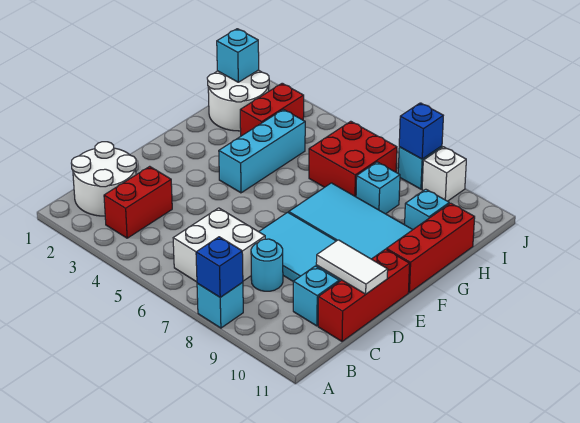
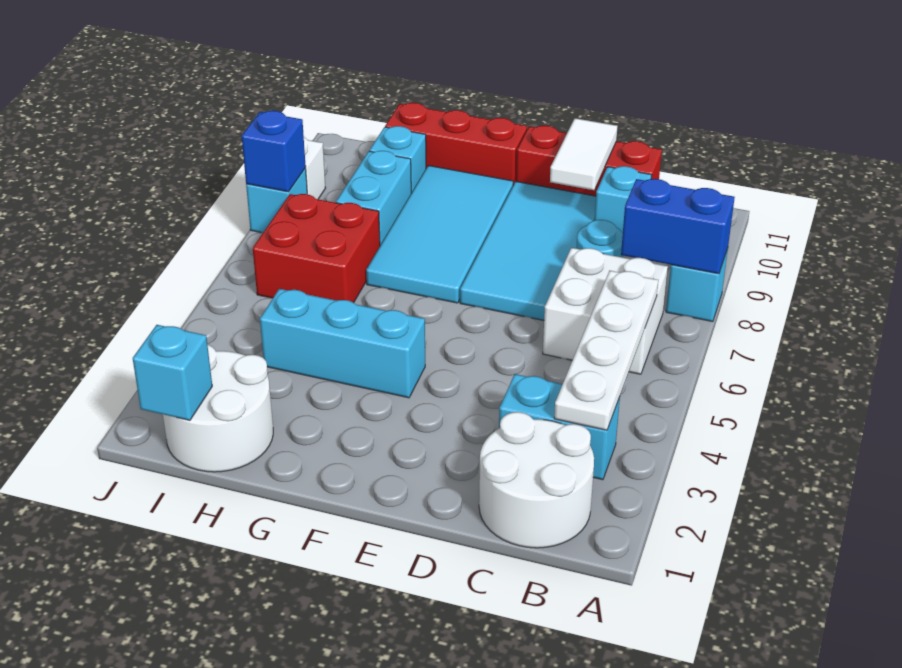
blue 1x1 brick [196,237,243,297] -> blue 1x2 brick [621,179,735,274]
red 1x2 brick [104,166,172,238] -> cyan 1x2 brick [499,374,620,480]
none -> white 1x4 plate [554,271,658,430]
red 1x2 brick [240,83,304,136] -> none
cyan 1x1 brick [356,162,400,214] -> cyan 1x2 brick [336,151,411,246]

